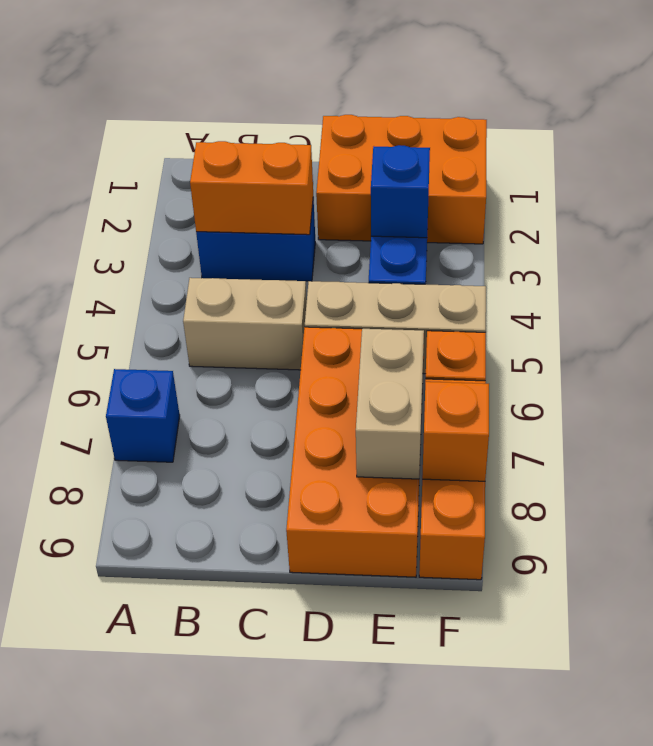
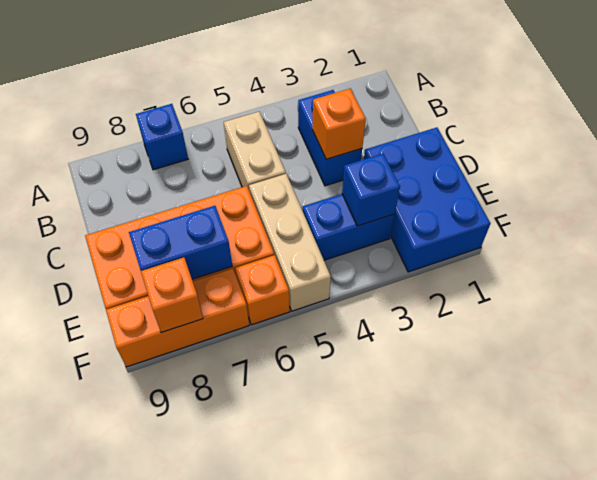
orange 1x2 brick [190,141,313,235] -> orange 1x1 brick [312,89,366,159]
orange 2x3 brick [316,115,487,244] -> blue 2x3 brick [364,127,490,272]
tan 1x2 brick [356,329,424,479] -> blue 1x2 brick [129,206,232,279]

